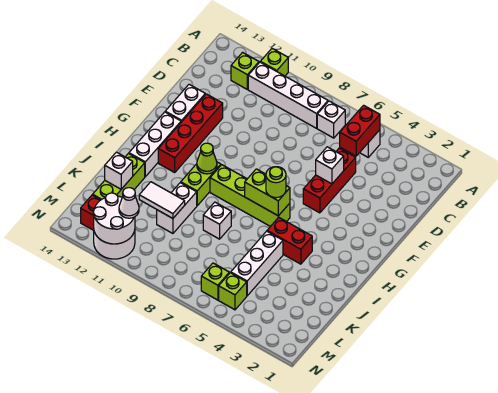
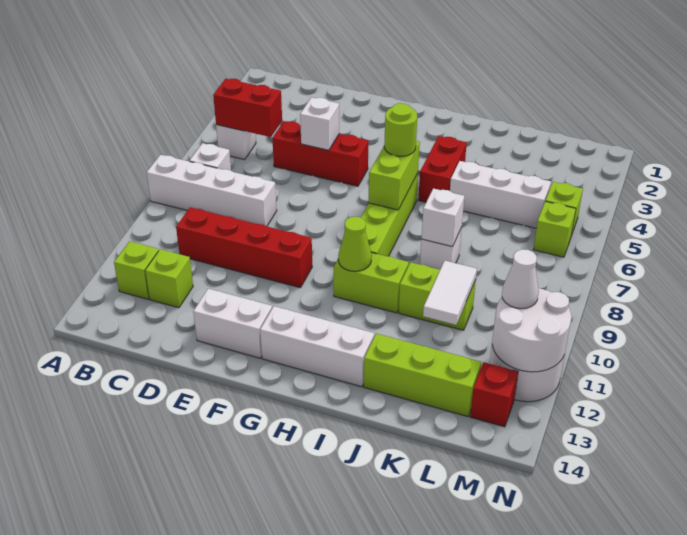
lime 1x1 brick [261,49,288,76] -> lime 1x1 brick moved to [145,249,193,308]
white 1x4 brick [248,62,328,128] -> white 1x4 brick turned to [147,155,277,226]
red 1x4 brick [158,94,223,172] -> red 1x4 brick moved to [176,207,312,288]
white 1x2 brick [157,183,197,233] -> lime 1x2 brick [399,262,476,330]
white 1x1 brick [105,152,133,189] -> white 1x1 brick moved to [421,188,464,247]

